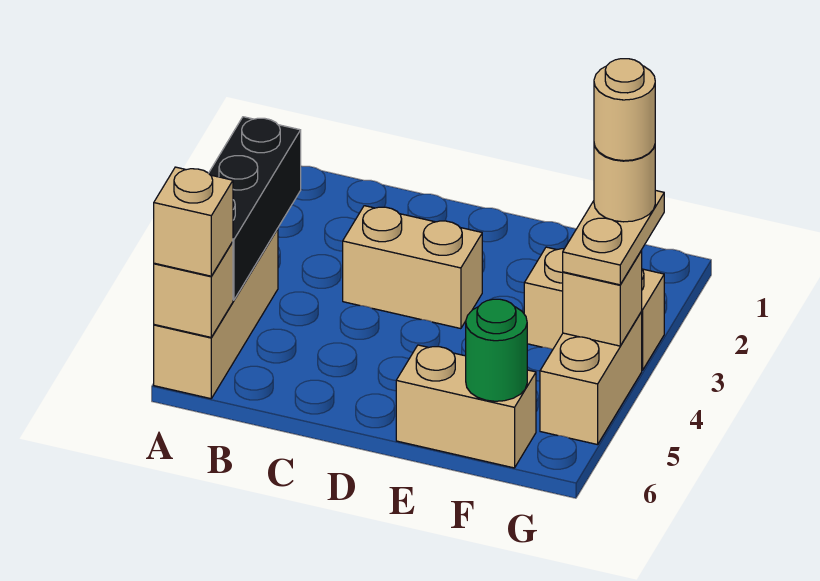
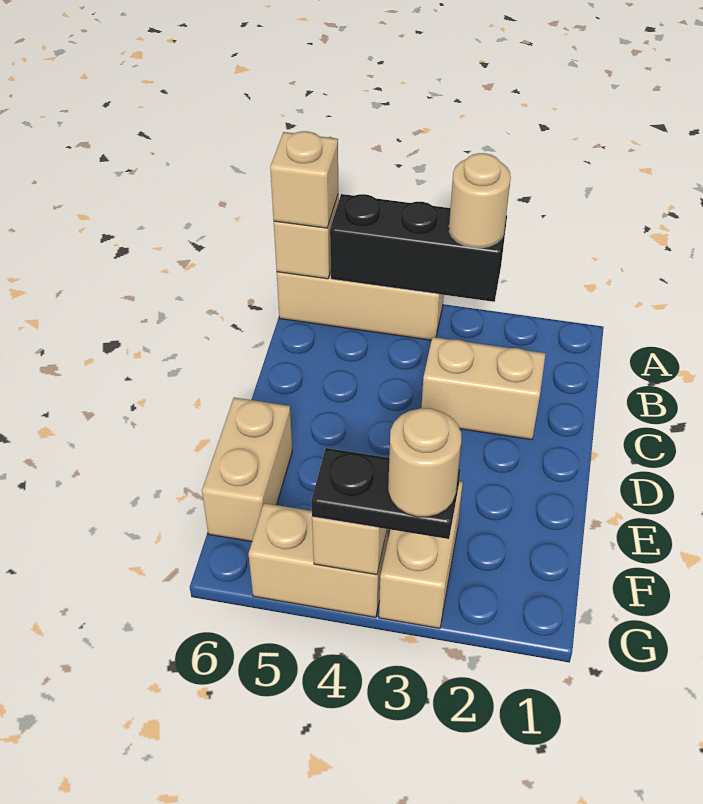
tan 1x2 brick [343,206,482,329] -> tan 1x2 brick turned to [421,337,546,440]
green 1x1 round brick [466,299,527,401] -> none
tan 1x2 plate [563,190,664,285] -> black 1x2 plate [311,448,460,539]
tan 1x1 round brick [594,59,655,161] -> tan 1x1 round brick moved to [449,153,511,248]

